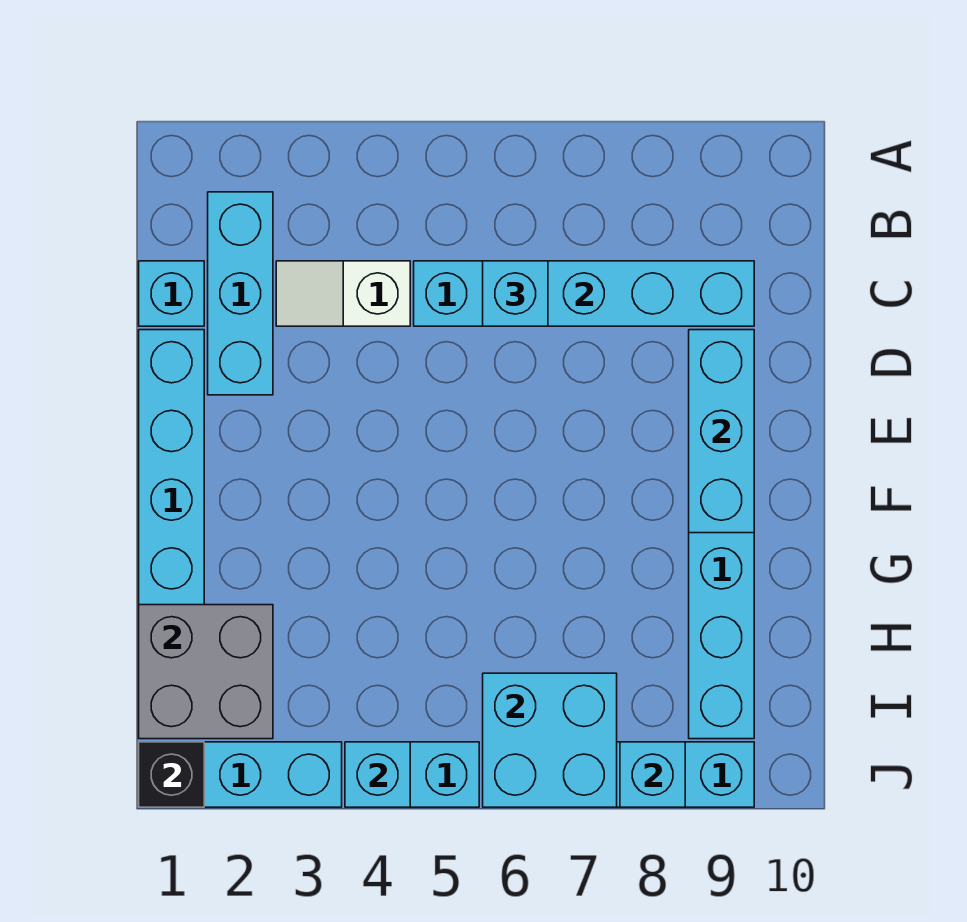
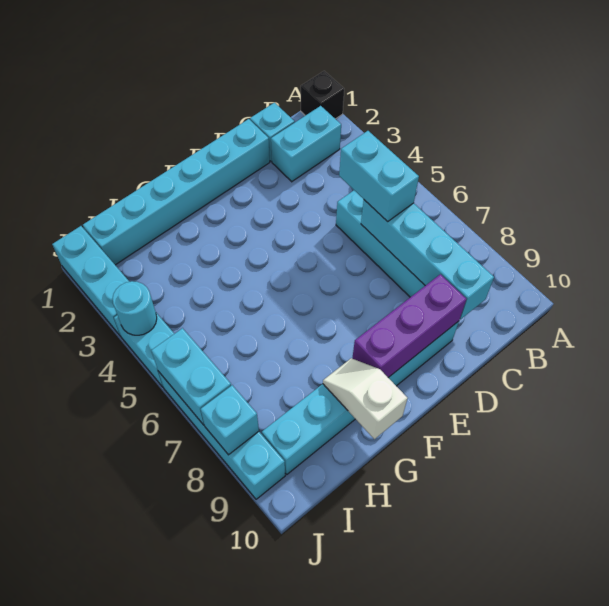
cyan 1x3 brick [208,192,273,395] -> cyan 1x2 brick [271,106,341,182]
white 1x2 slope [276,261,410,326] -> white 1x2 slope moved to [323,358,408,439]
cyan 1x1 brick [483,261,548,326] -> cyan 1x2 brick [339,131,419,222]
cyan 1x3 brick [689,330,754,533] -> purple 1x3 brick [352,274,467,378]
grey 2x2 brick [139,605,273,739] -> none
cyan 2x2 brick [483,673,617,807] -> cyan 1x2 brick [151,328,231,425]
black 1x1 brick [139,742,204,807] -> black 1x1 brick moved to [301,71,344,119]
cyan 1x1 brick [345,742,410,807] -> cyan 1x1 round brick [112,281,157,335]

